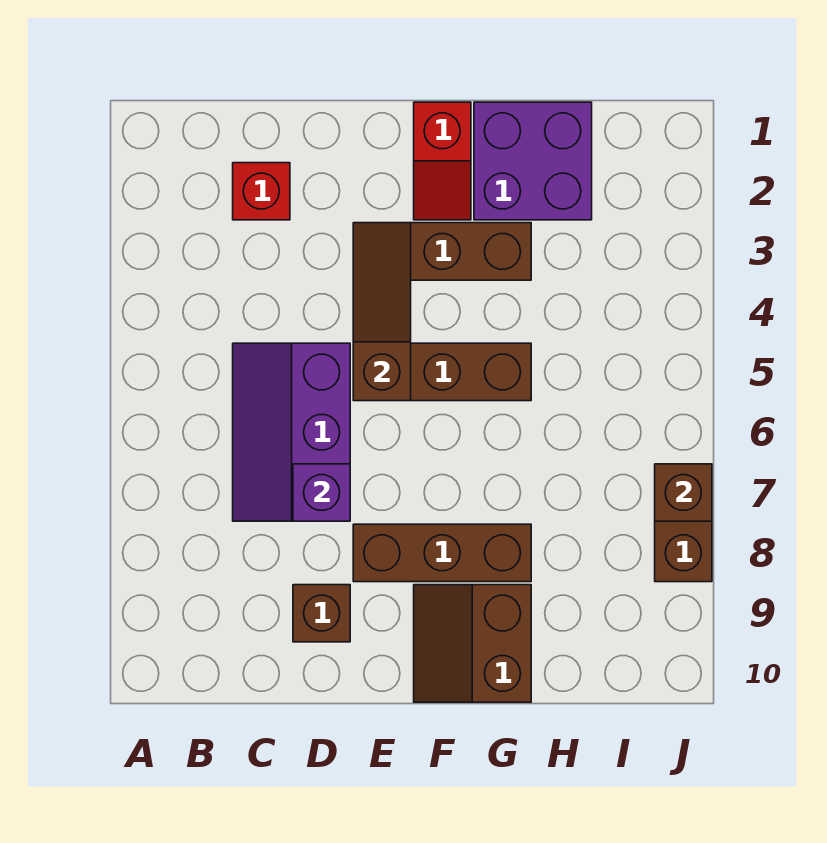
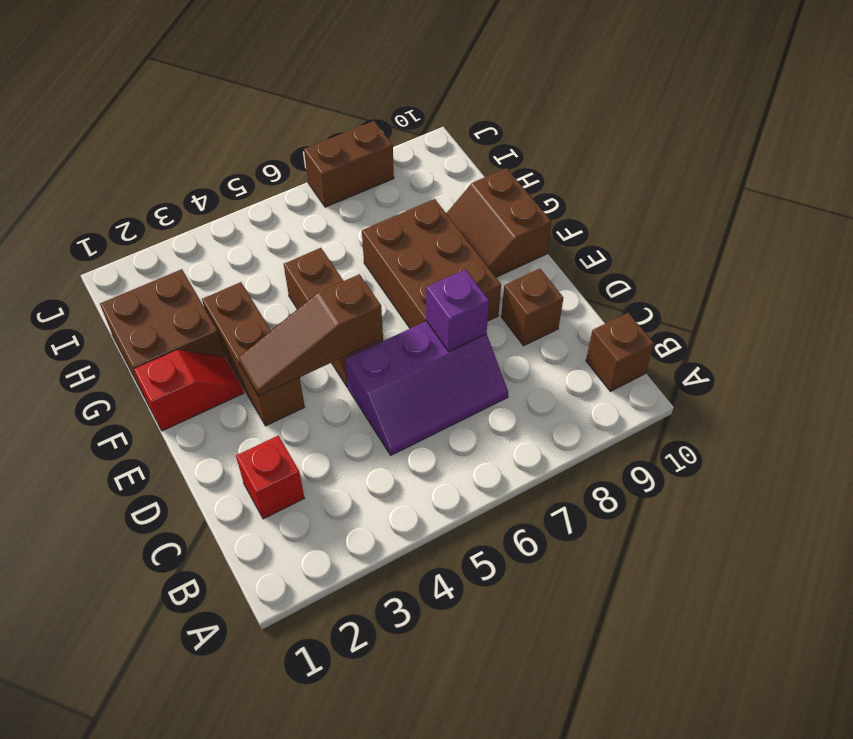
brown 1x3 brick [353,524,531,582] -> brown 2x3 brick [362,199,501,328]
brown 2x2 slope [414,585,531,702] -> brown 2x2 slope turned to [446,168,551,277]
purple 2x2 brick [474,102,592,220] -> brown 2x2 brick [100,269,224,394]
brown 1x1 brick [655,464,712,521] -> brown 1x1 brick moved to [586,313,654,391]

